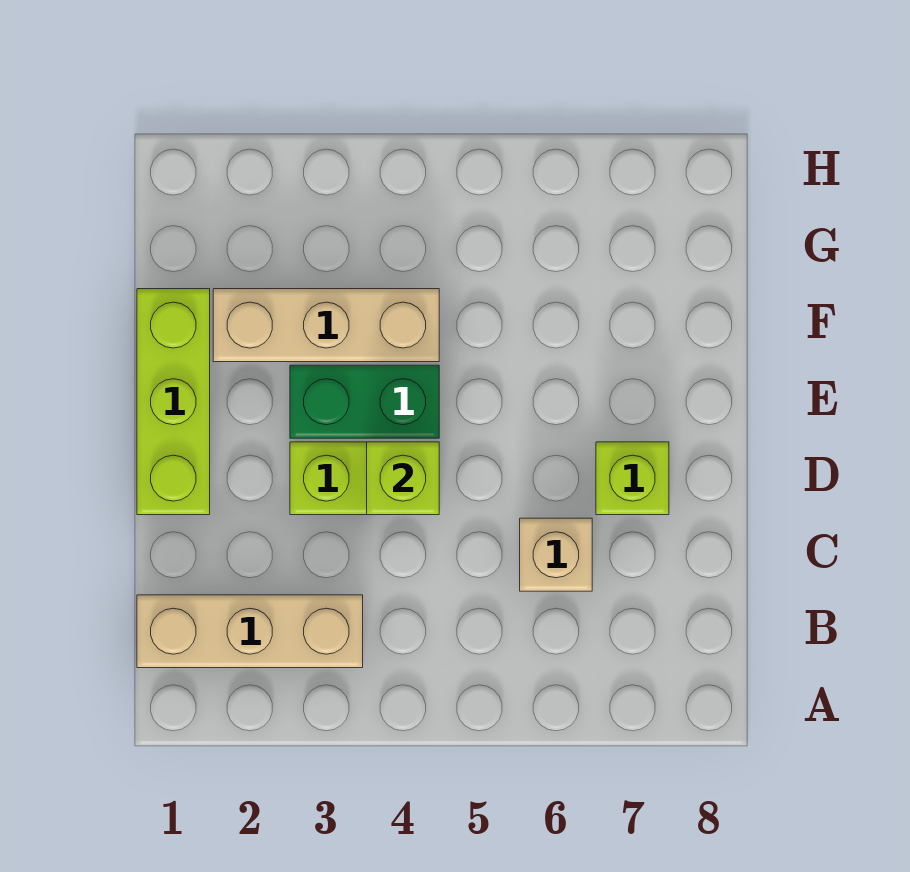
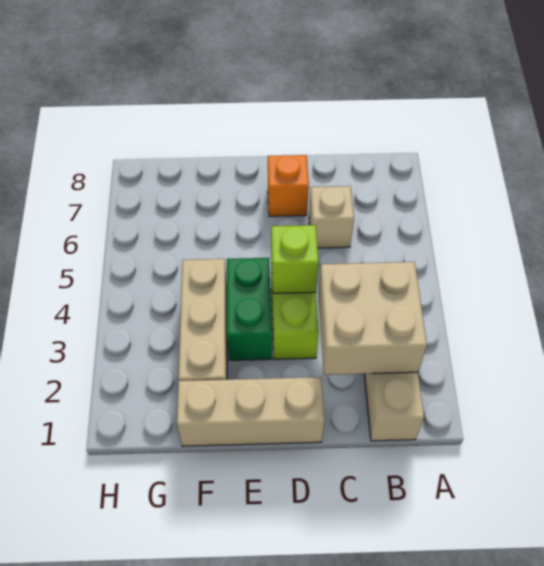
none -> tan 2x2 brick [318,262,427,375]
lime 1x3 brick [137,289,210,515] -> tan 1x3 brick [177,377,324,446]
lime 1x1 brick [596,442,669,515] -> orange 1x1 brick [268,155,309,216]

